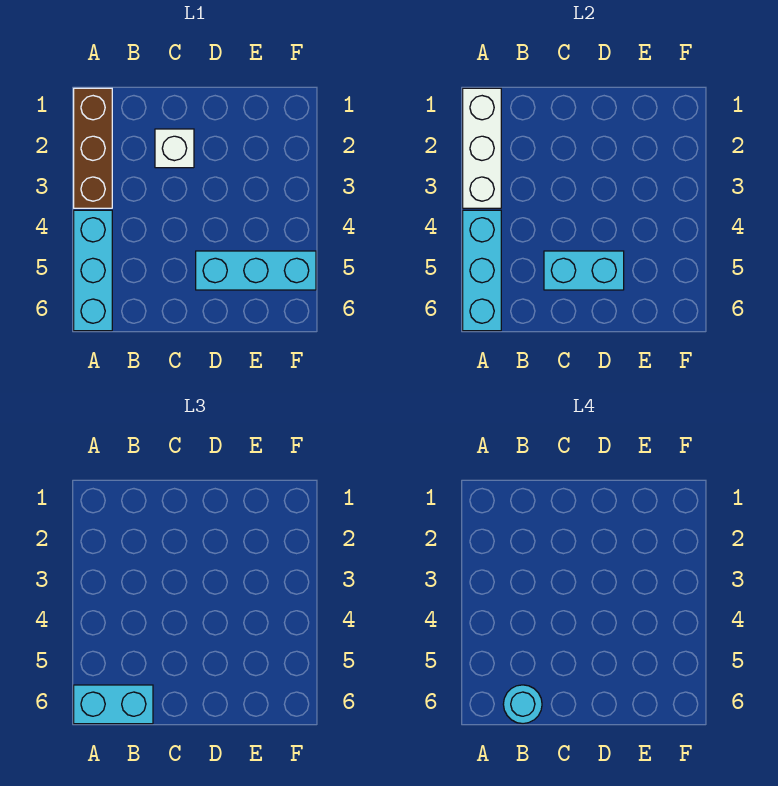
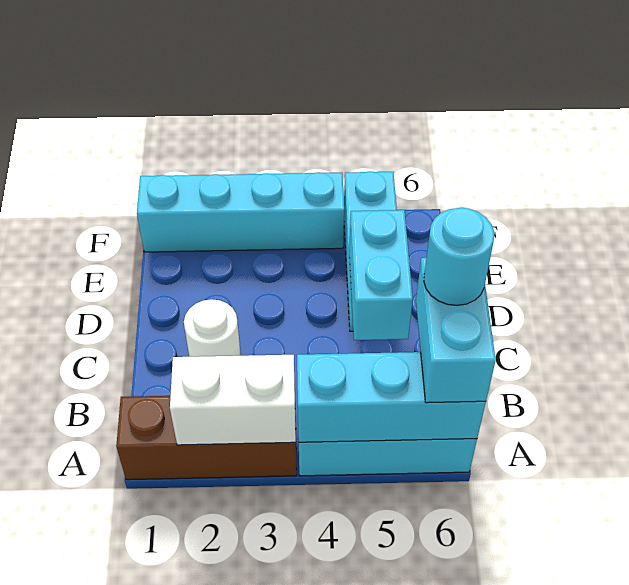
white 1x3 brick [463,88,501,208] -> white 1x2 brick [170,355,296,445]
white 1x1 brick [155,129,194,168] -> white 1x1 round brick [184,299,241,357]
none -> cyan 1x4 brick [137,172,344,252]

